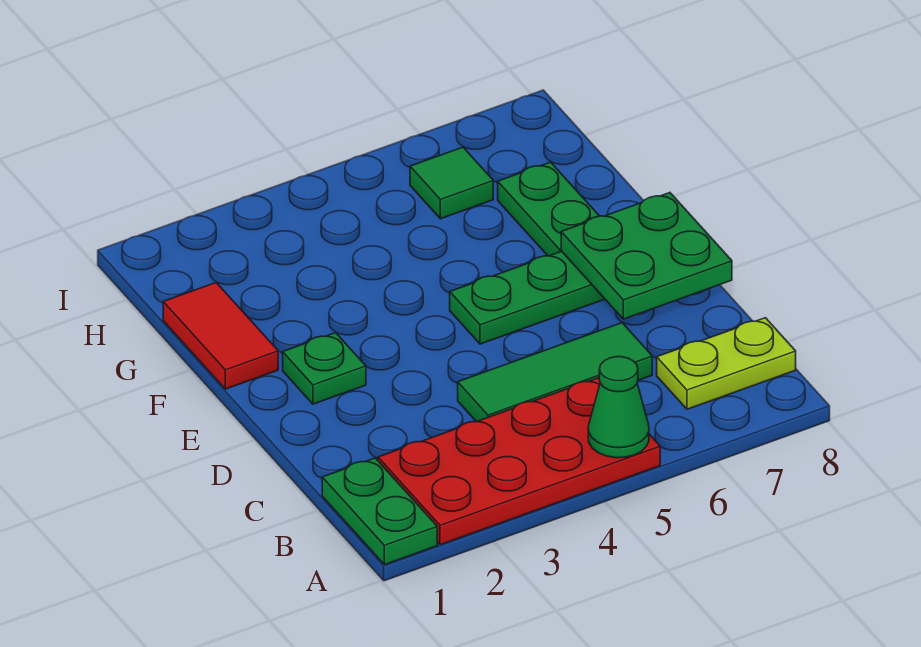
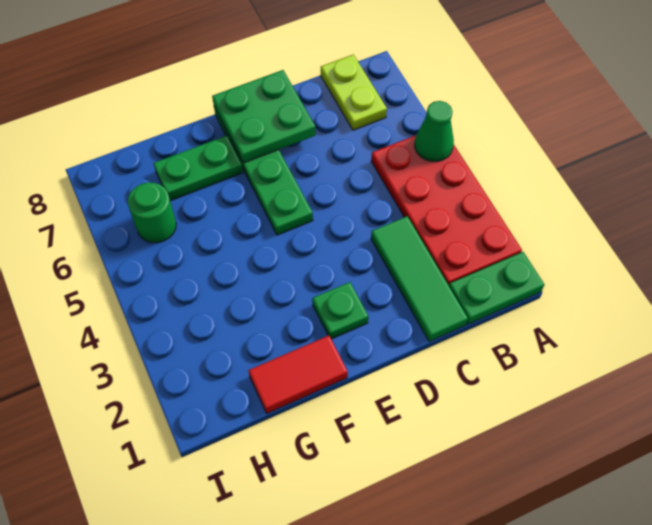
green 1x3 tile [458,323,652,422] -> green 1x3 tile moved to [371,216,468,342]
green 1x1 tile [410,147,493,219] -> green 1x1 round brick [128,182,176,243]

